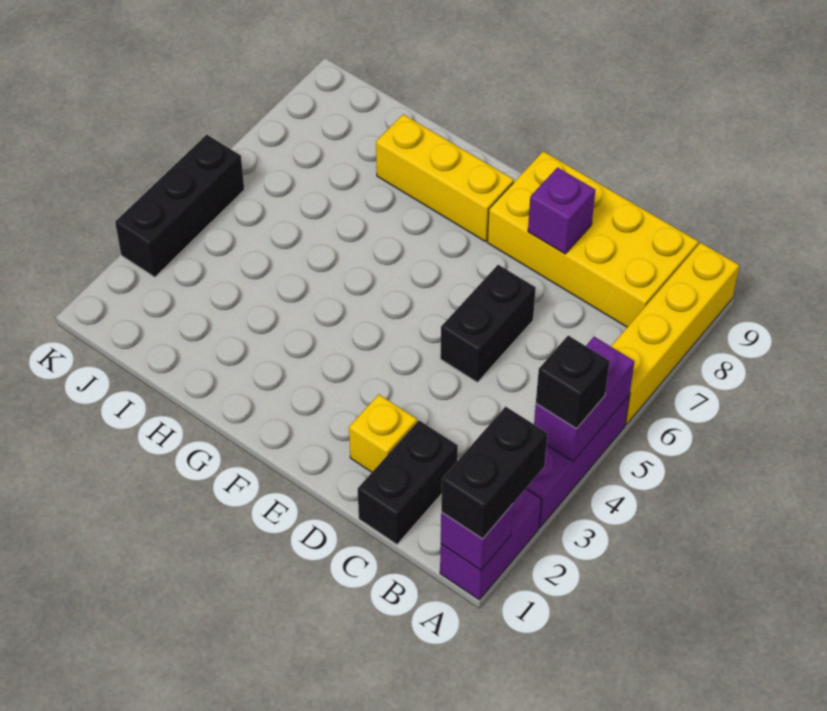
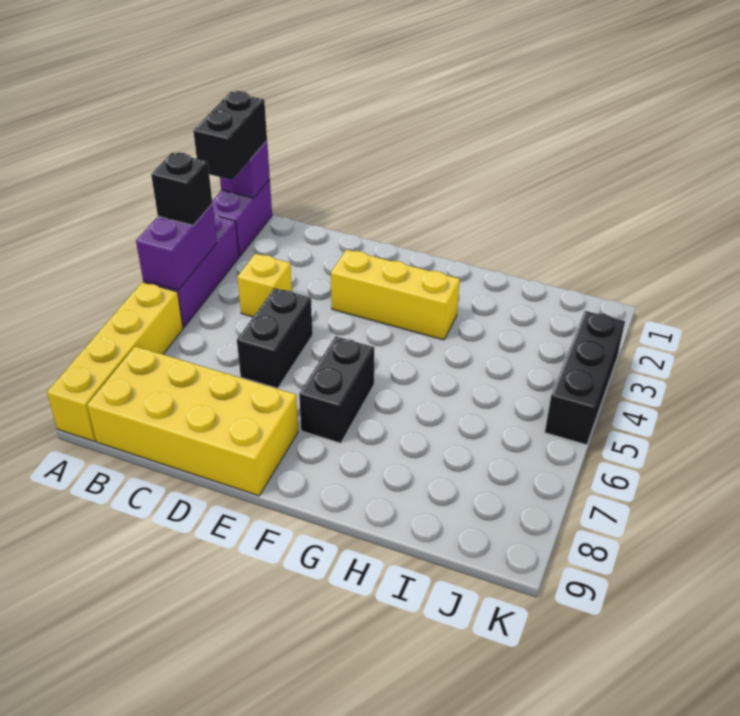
black 1x2 brick [358,421,458,544] -> black 1x2 brick moved to [299,336,374,443]
yellow 1x1 brick [349,394,417,472] -> yellow 1x1 brick moved to [238,254,292,317]
purple 1x1 brick [528,168,595,254] -> none
yellow 1x3 brick [376,114,514,242] -> yellow 1x3 brick moved to [331,250,460,340]

